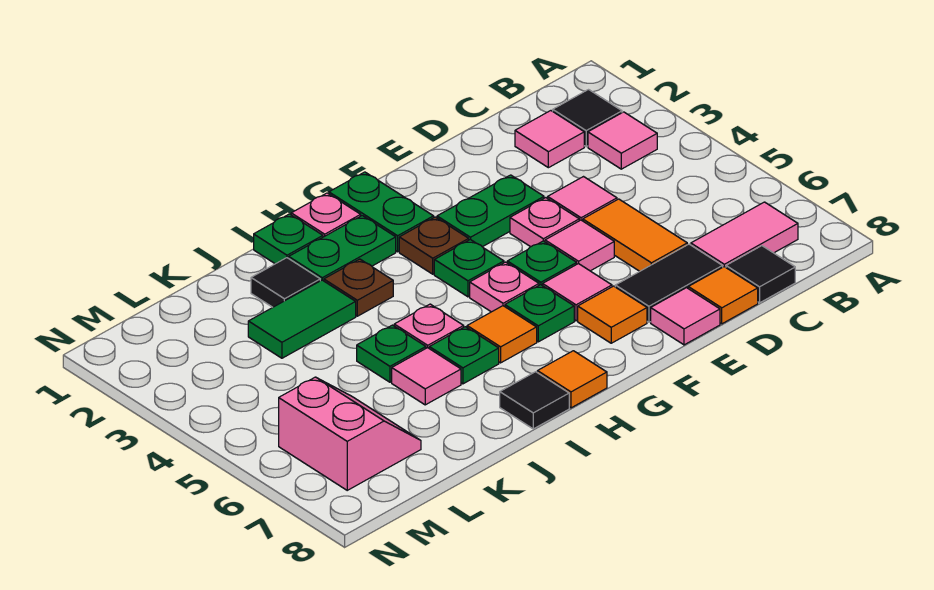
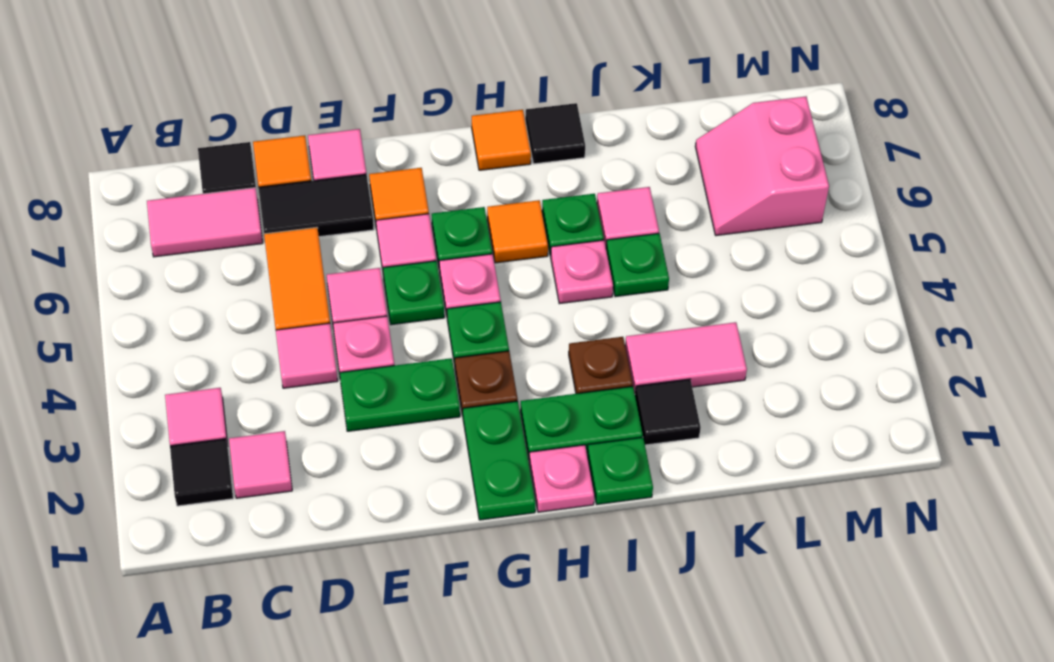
green 1x2 tile [248,280,356,358] -> pink 1x2 tile [625,322,747,393]

